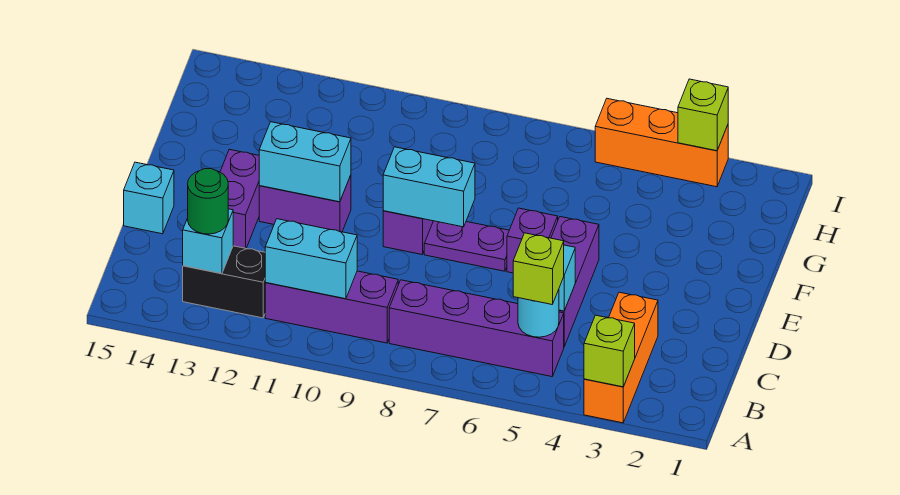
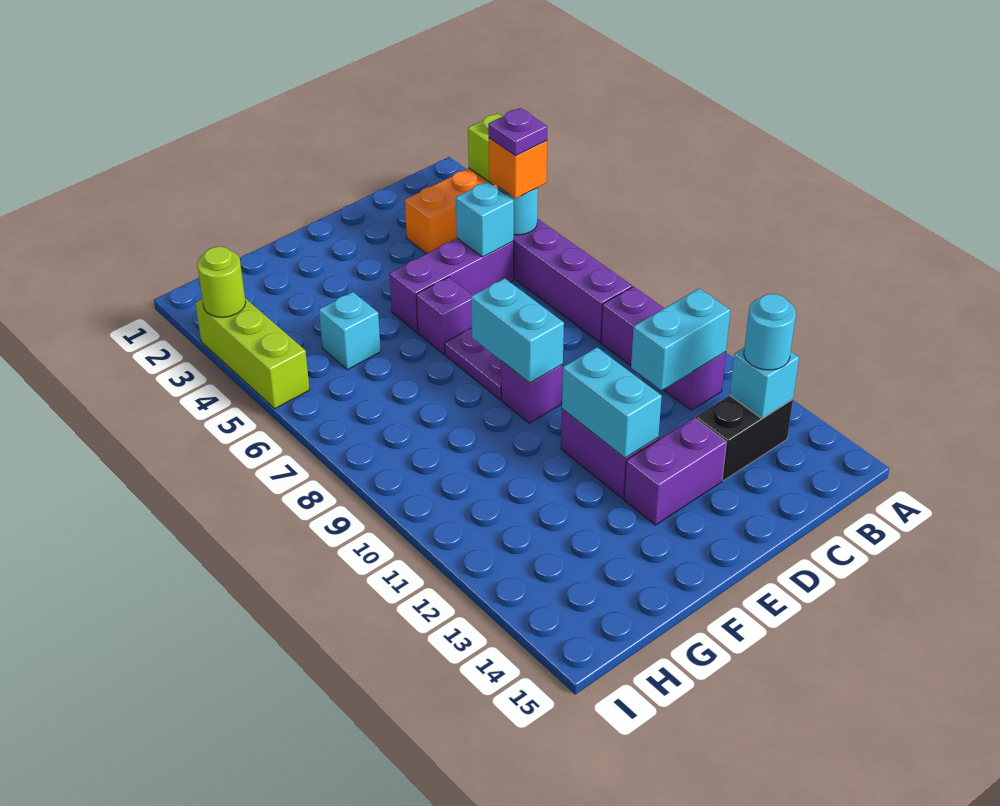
lime 1x1 brick [513,233,564,304] -> orange 1x1 brick [489,138,547,199]
none -> purple 1x1 plate [488,108,547,156]
cyan 1x2 brick [265,219,357,299] -> cyan 1x2 brick turned to [631,288,730,390]
black 1x2 brick [183,246,266,318] -> black 1x2 brick turned to [696,396,793,480]
green 1x1 round brick [188,169,228,234] -> cyan 1x1 round brick [744,294,796,370]
cyan 1x1 brick [124,162,174,234] -> cyan 1x1 brick moved to [319,292,381,370]
orange 1x3 brick [595,99,728,187] -> lime 1x3 brick [195,298,310,409]
lime 1x1 brick [678,79,728,151] -> lime 1x1 round brick [197,247,246,317]

